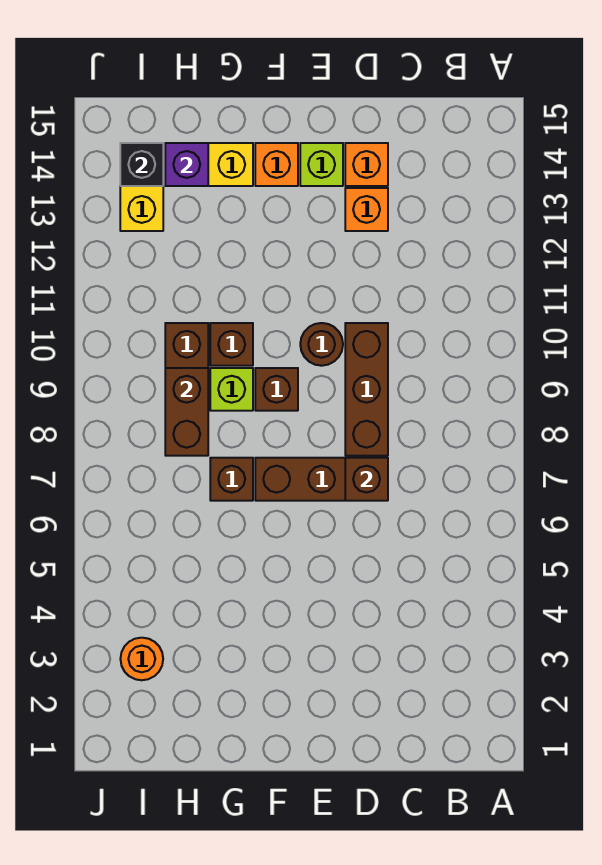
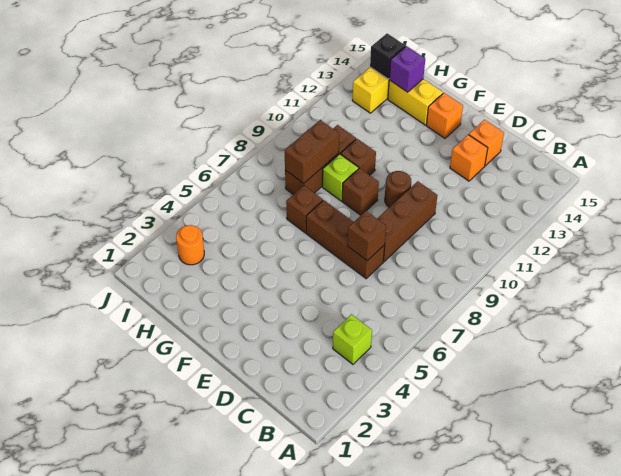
lime 1x1 brick [300,143,343,186] -> lime 1x1 brick moved to [333,314,372,364]

